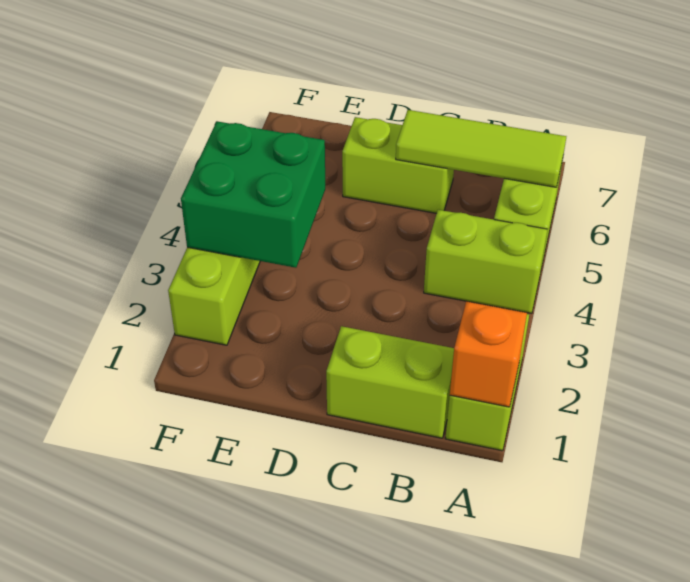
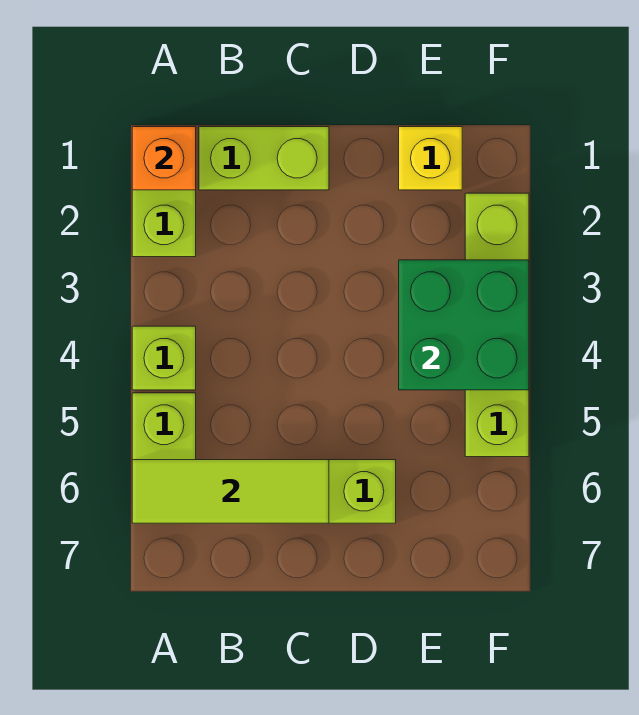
lime 1x2 brick [424,210,548,313] -> lime 1x1 brick [132,326,196,390]
none -> yellow 1x1 brick [399,127,462,190]

